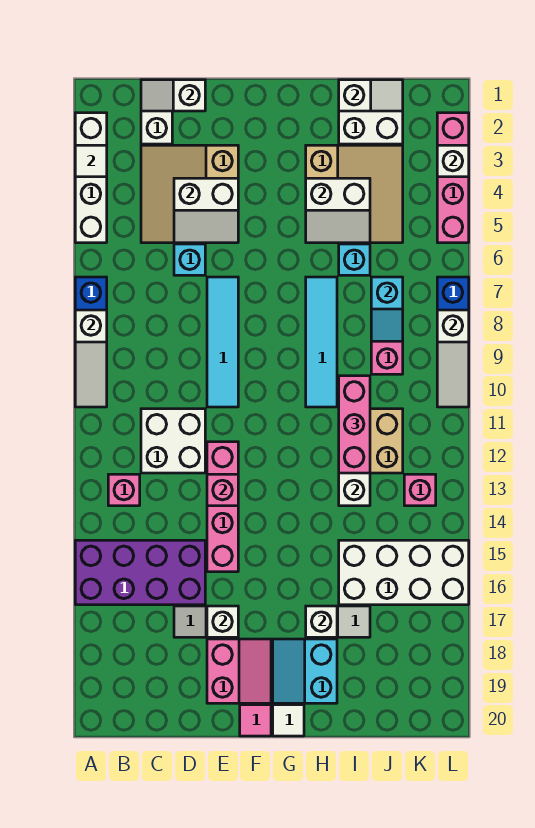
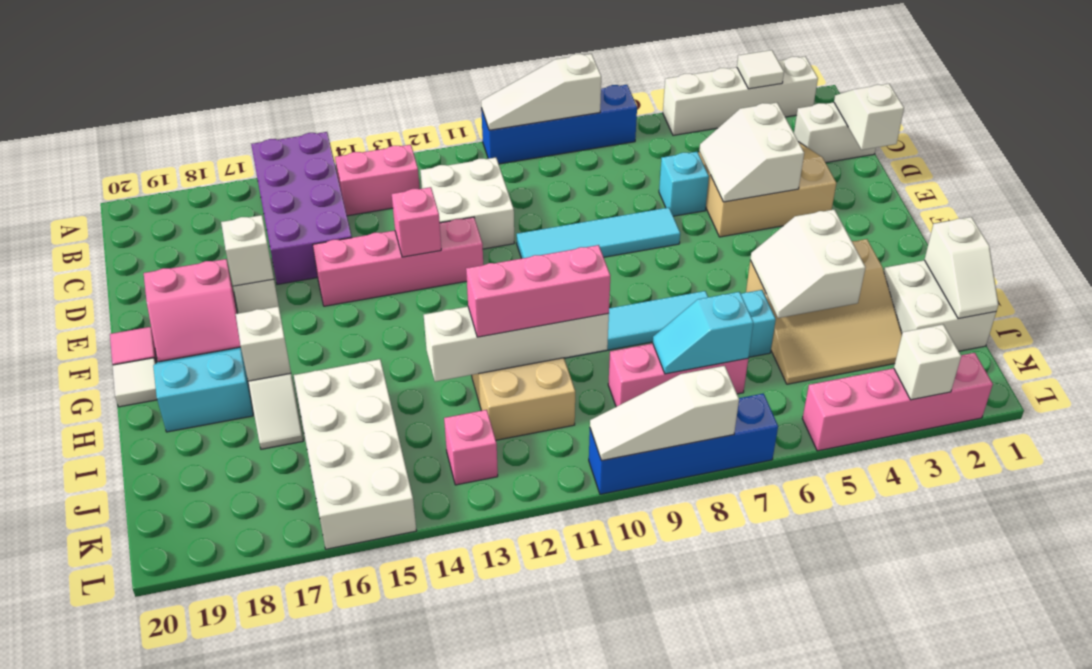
pink 1x1 brick [108,474,140,506] -> pink 1x2 brick [335,145,420,216]

